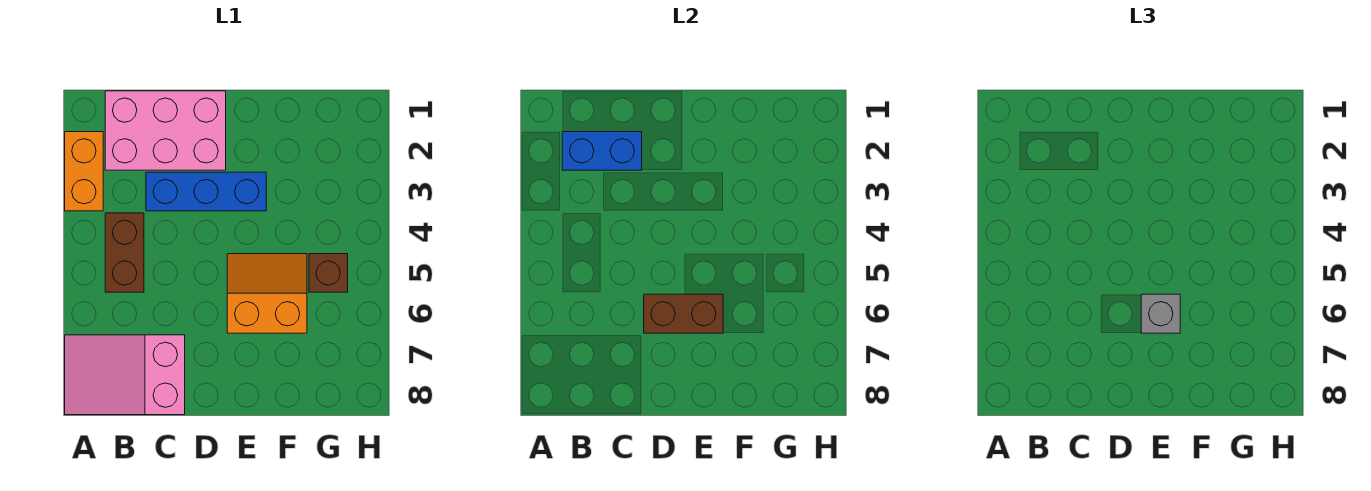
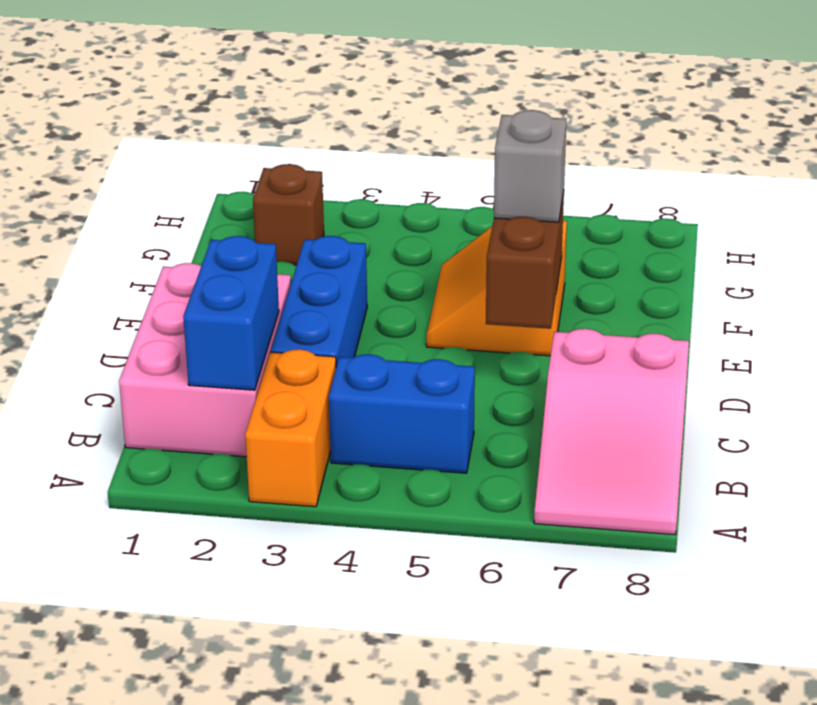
orange 1x2 brick [65,132,103,211] -> orange 1x2 brick turned to [245,349,336,507]
brown 1x2 brick [105,213,144,292] -> blue 1x2 brick [329,354,475,473]
brown 1x1 brick [309,254,348,292] -> brown 1x1 brick moved to [253,164,324,265]

